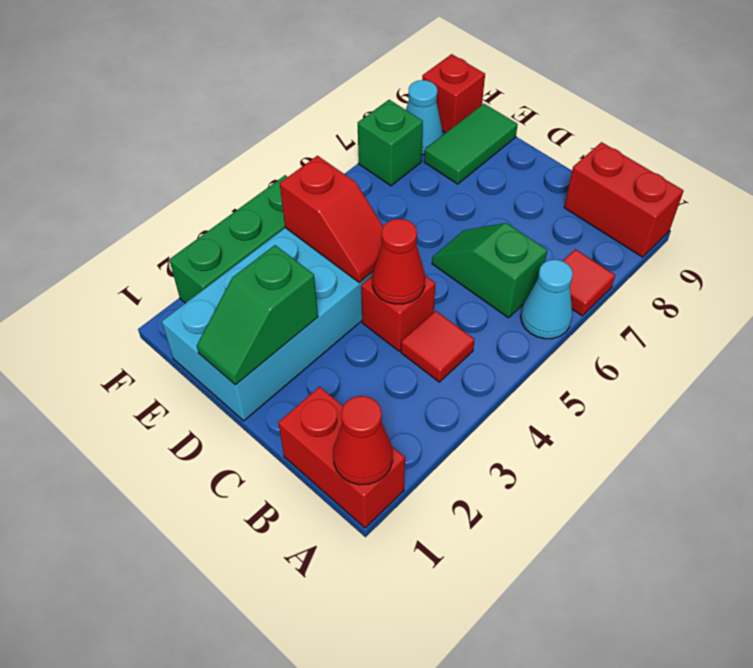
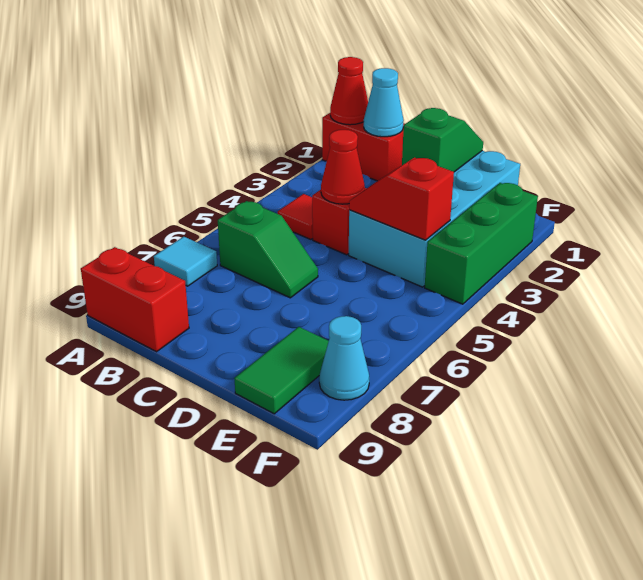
cyan 1x1 cone [521,260,573,339] -> cyan 1x1 cone moved to [364,68,404,137]
red 1x1 tile [563,249,615,316] -> cyan 1x1 tile [154,237,217,286]
green 1x1 brick [358,100,423,186] -> none
red 1x1 brick [422,54,485,133] -> none

